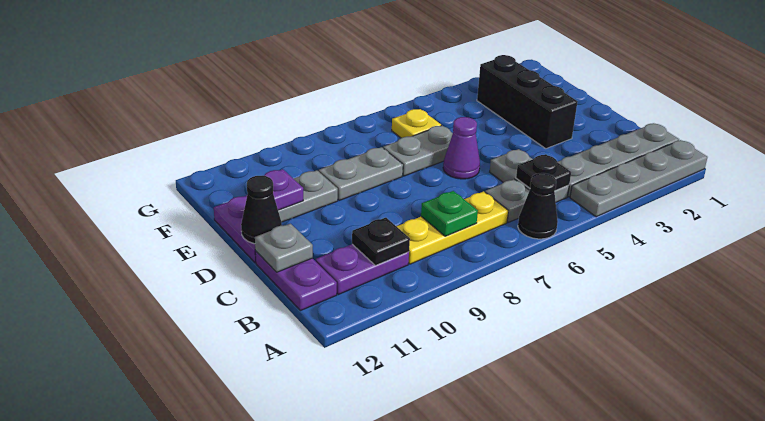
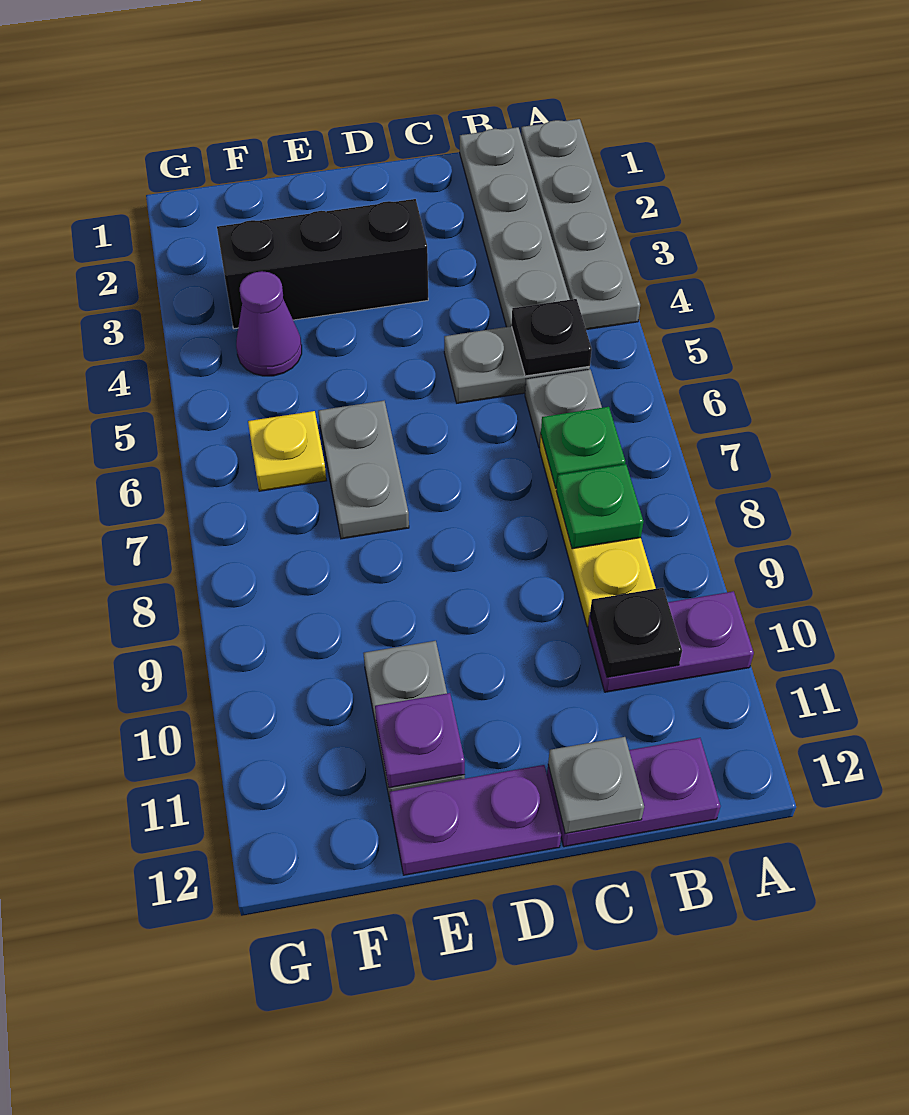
black 1x1 cone [518,173,558,239] -> none
none -> green 1x1 plate [541,407,625,488]
purple 1x2 plate [316,244,409,295] -> purple 1x2 plate turned to [588,591,754,692]
purple 1x1 cone [443,117,480,179] -> purple 1x1 cone moved to [236,271,302,376]
black 1x1 cone [241,176,282,244] -> none
grey 1x2 plate [319,147,403,200] -> none

